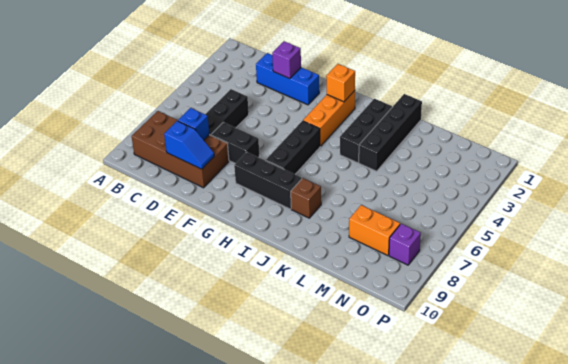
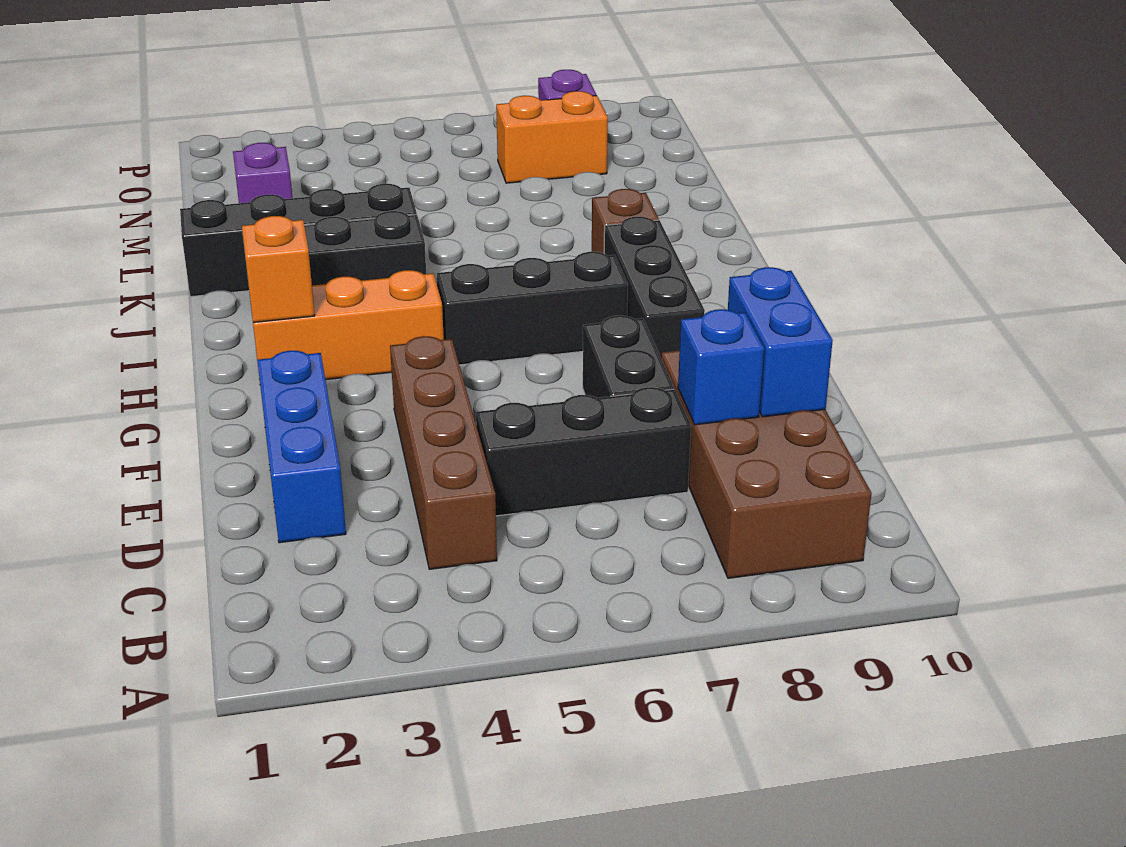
none -> brown 1x4 brick [390,336,497,569]
blue 1x2 slope [164,121,214,169] -> blue 1x2 brick [728,267,833,417]
purple 1x1 brick [272,41,301,79] -> purple 1x1 brick moved to [233,143,292,203]
orange 1x2 brick [349,205,400,256] -> orange 1x2 brick turned to [496,91,608,183]

